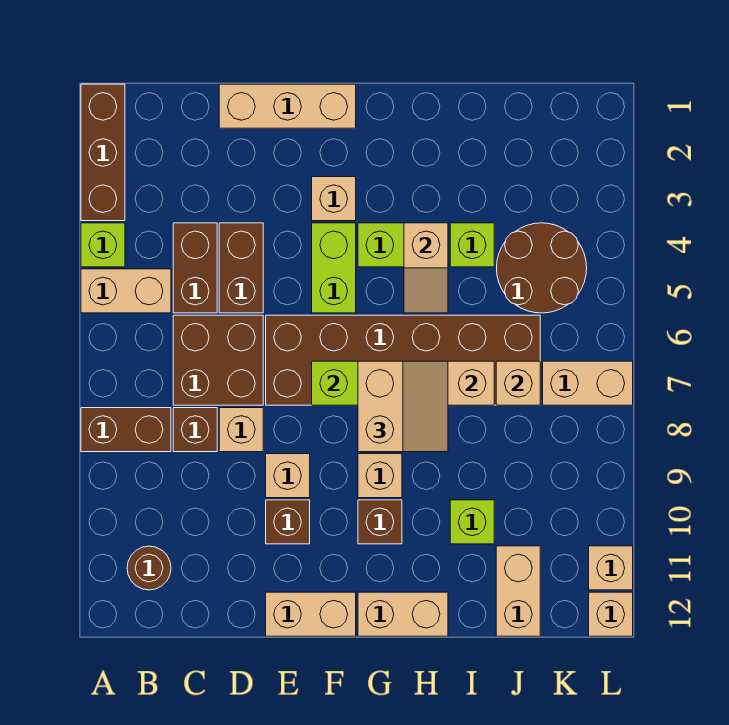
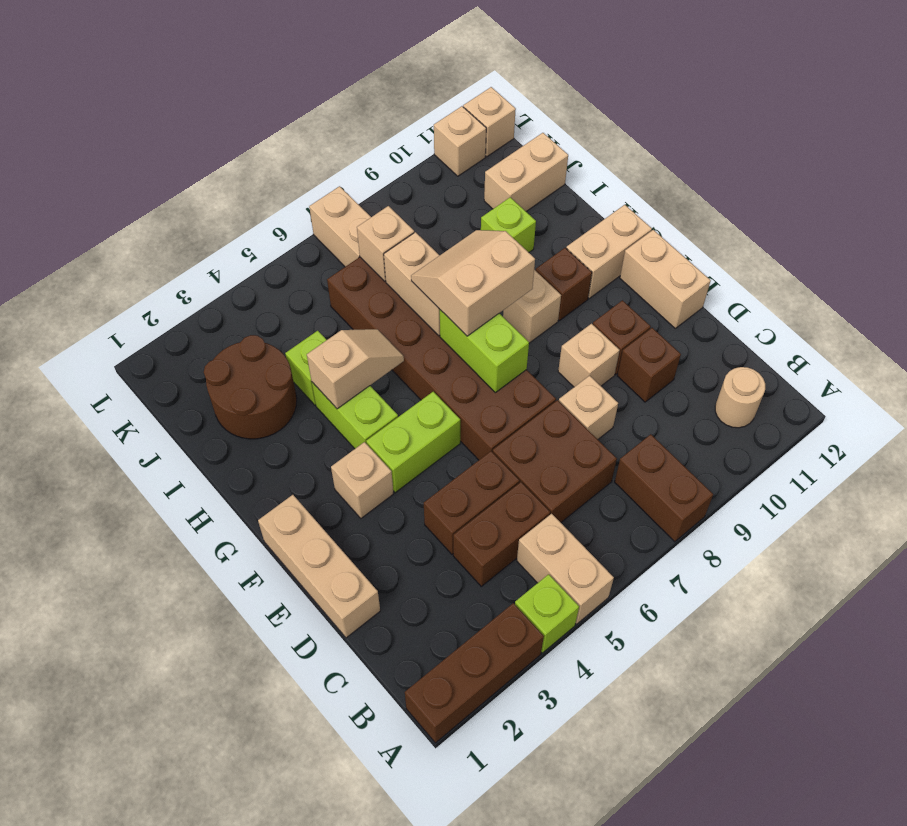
brown 1x1 round brick [127,546,171,590] -> tan 1x1 round brick [715,367,765,428]
brown 1x1 brick [173,408,217,452] -> brown 1x1 brick moved to [617,328,681,402]
tan 1x2 brick [358,592,448,636] -> tan 1x2 brick turned to [566,205,652,298]
brown 2x2 round brick [497,223,587,313] -> brown 2x2 round brick moved to [204,335,297,439]

